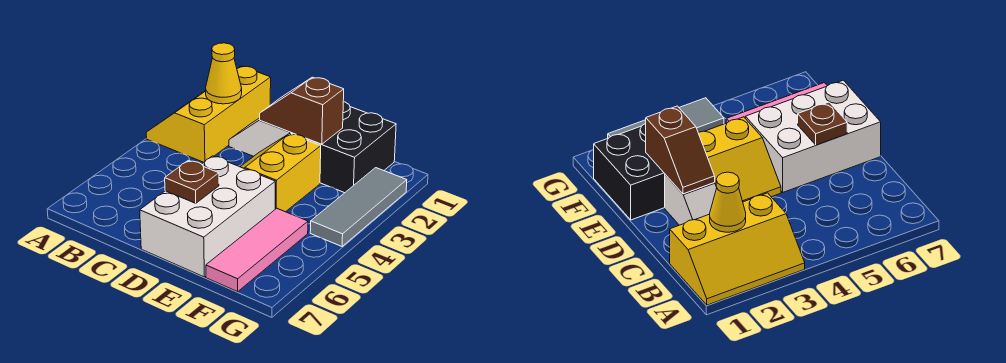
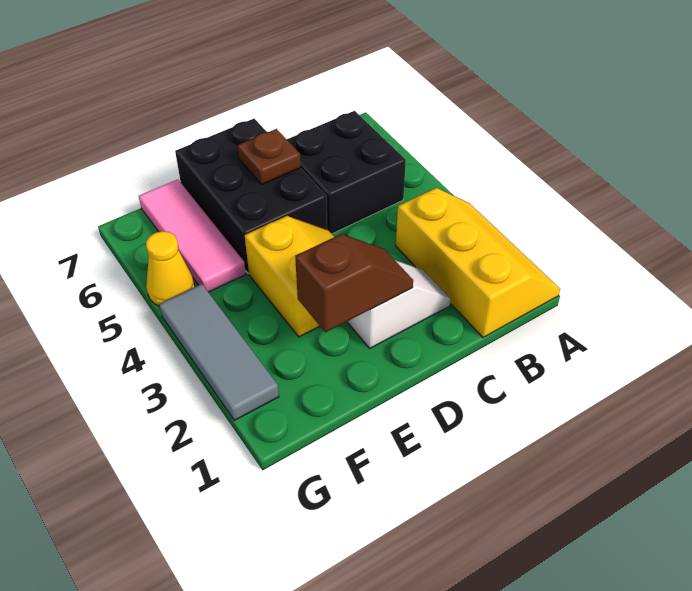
yellow 1x1 cone [206,43,242,104] -> yellow 1x1 cone moved to [146,231,194,306]
white 2x3 brick [140,156,275,277] -> black 2x3 brick [175,119,327,273]
black 2x2 brick [291,102,396,193] -> black 2x2 brick moved to [287,111,406,234]

